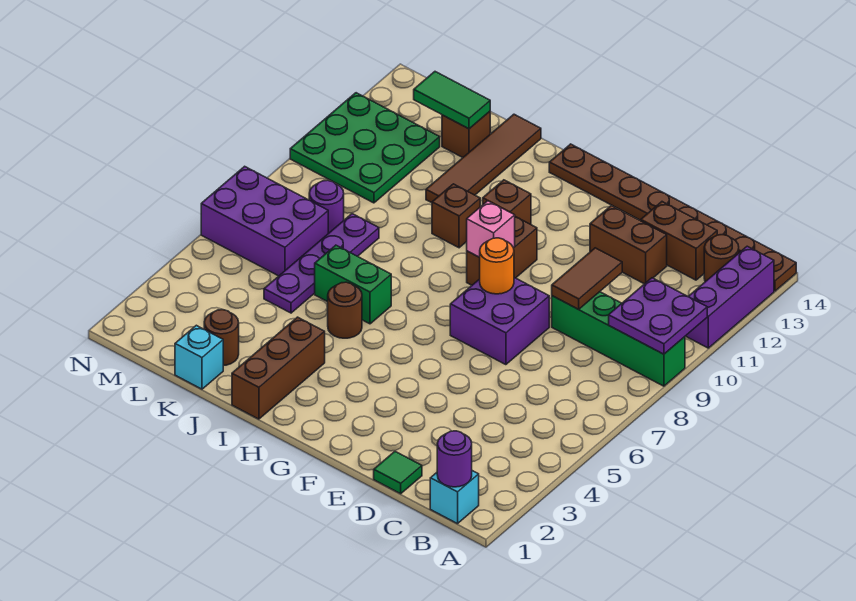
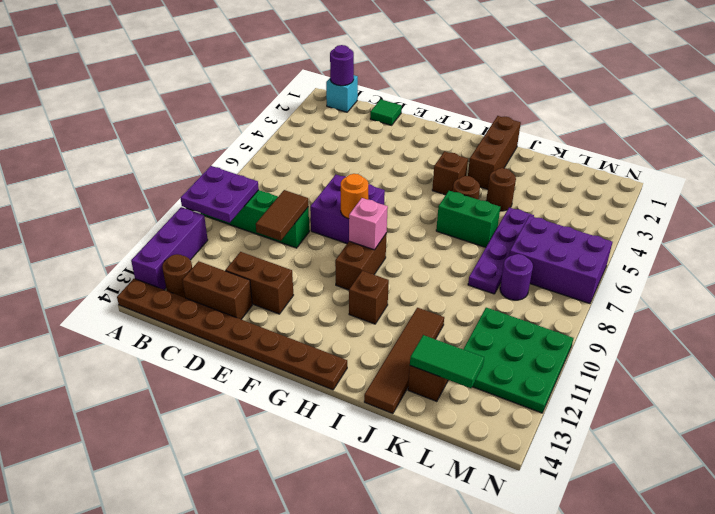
brown 1x1 brick [432,184,480,248] -> brown 1x1 brick moved to [432,151,468,195]
cyan 1x1 brick [175,325,223,389] -> none
brown 1x1 round brick [204,310,239,366] -> brown 1x1 round brick moved to [486,168,516,211]

